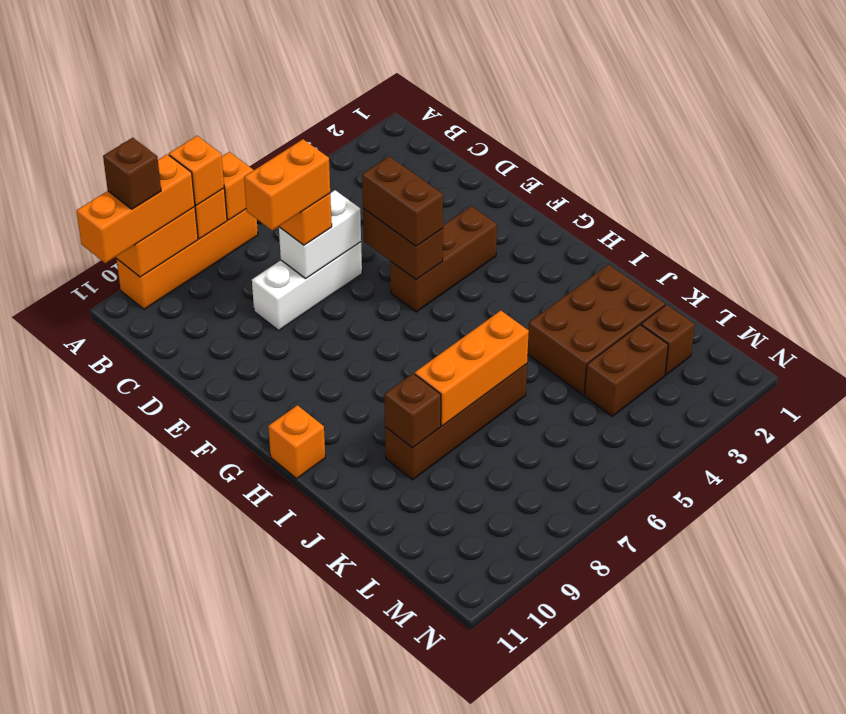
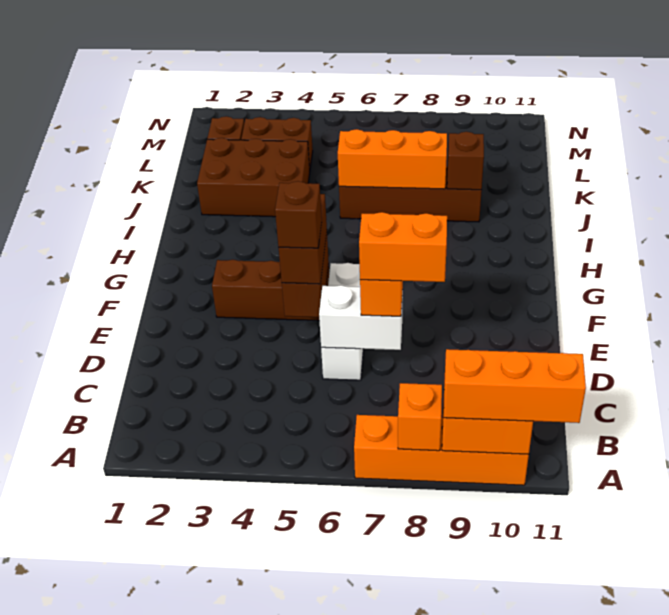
orange 1x1 brick [222,152,253,220] -> none
orange 1x1 brick [169,136,224,205] -> none
brown 1x1 brick [103,138,161,209] -> brown 1x1 brick moved to [275,181,322,248]
white 1x3 brick [252,242,362,330] -> white 1x3 brick turned to [321,263,363,380]
orange 1x1 brick [268,405,325,478] -> none

